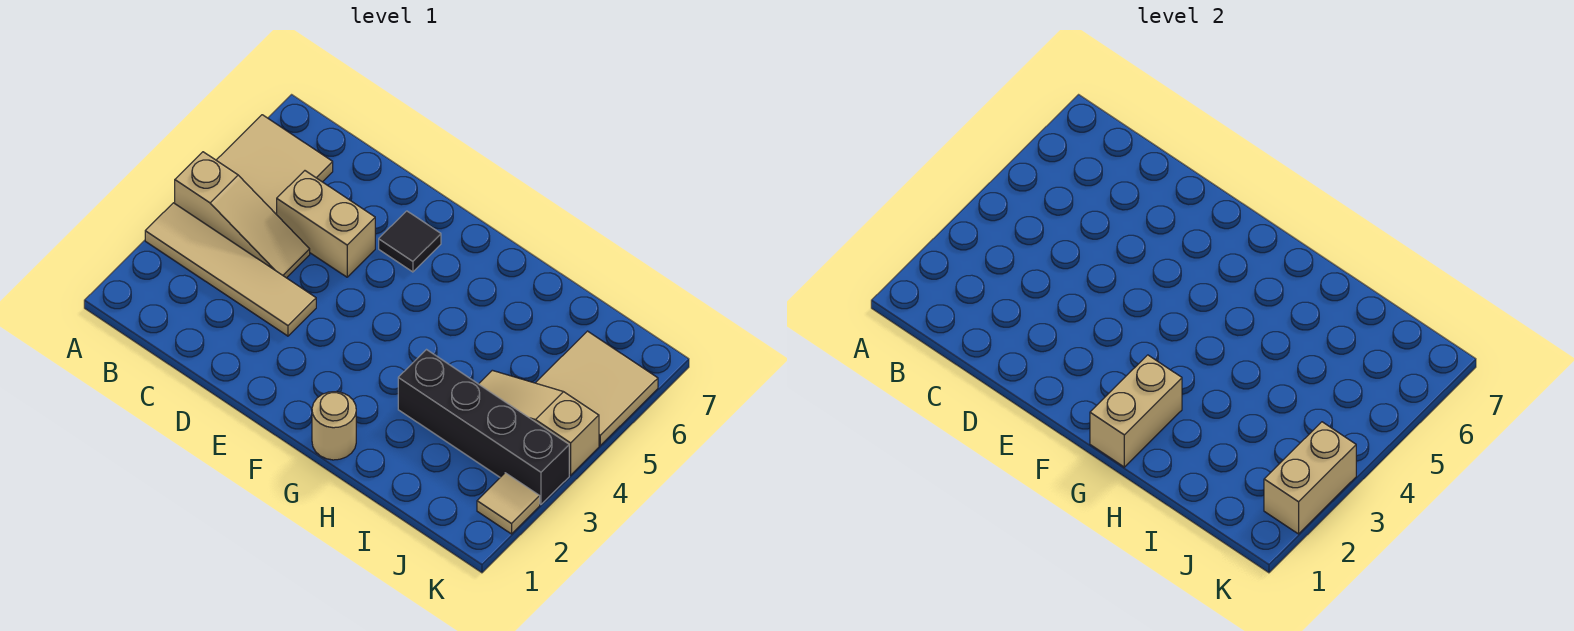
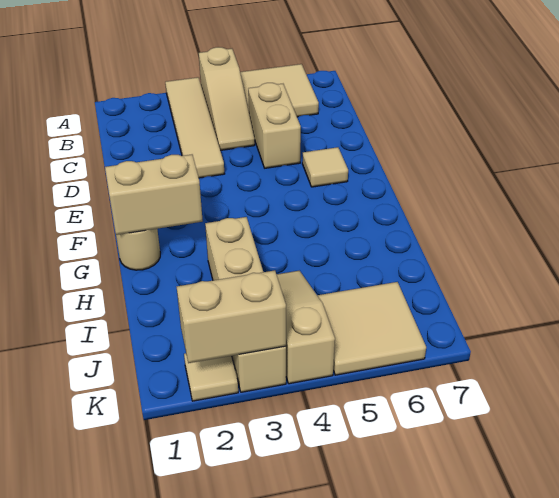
black 1x1 tile [379,211,441,272] -> tan 1x1 tile [302,147,348,187]
black 1x4 brick [398,350,569,504] -> tan 1x4 brick [205,217,286,392]

